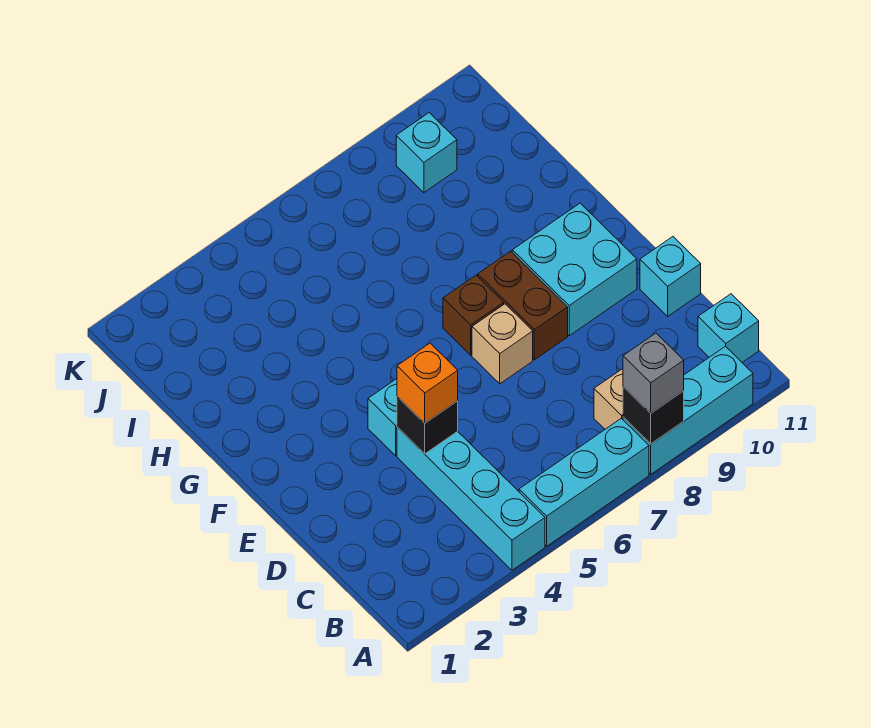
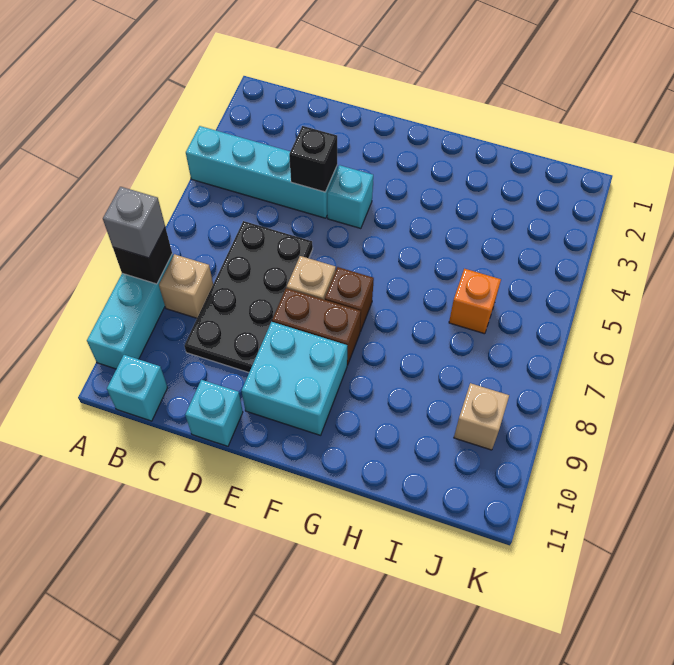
cyan 1x3 brick [519,418,649,546] -> none
none -> black 2x4 plate [184,221,313,373]
orange 1x1 brick [397,343,458,423] -> orange 1x1 brick moved to [449,269,501,334]
cyan 1x1 brick [396,113,457,193] -> tan 1x1 brick [454,383,509,450]

